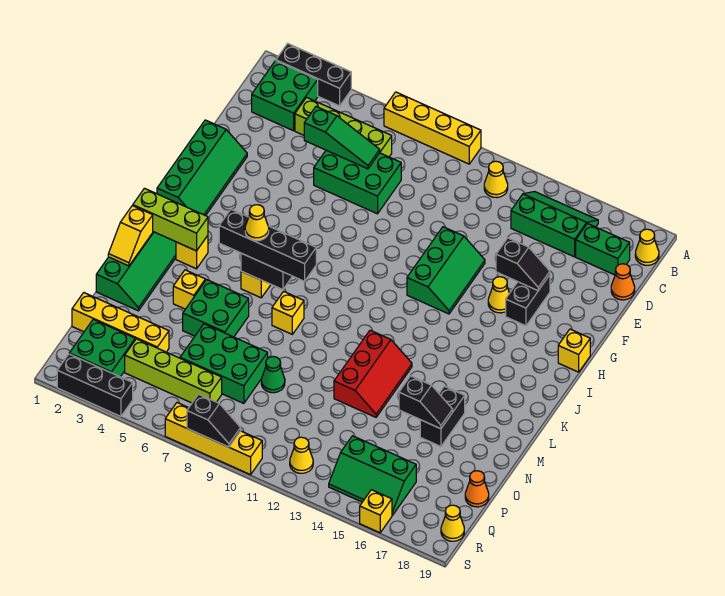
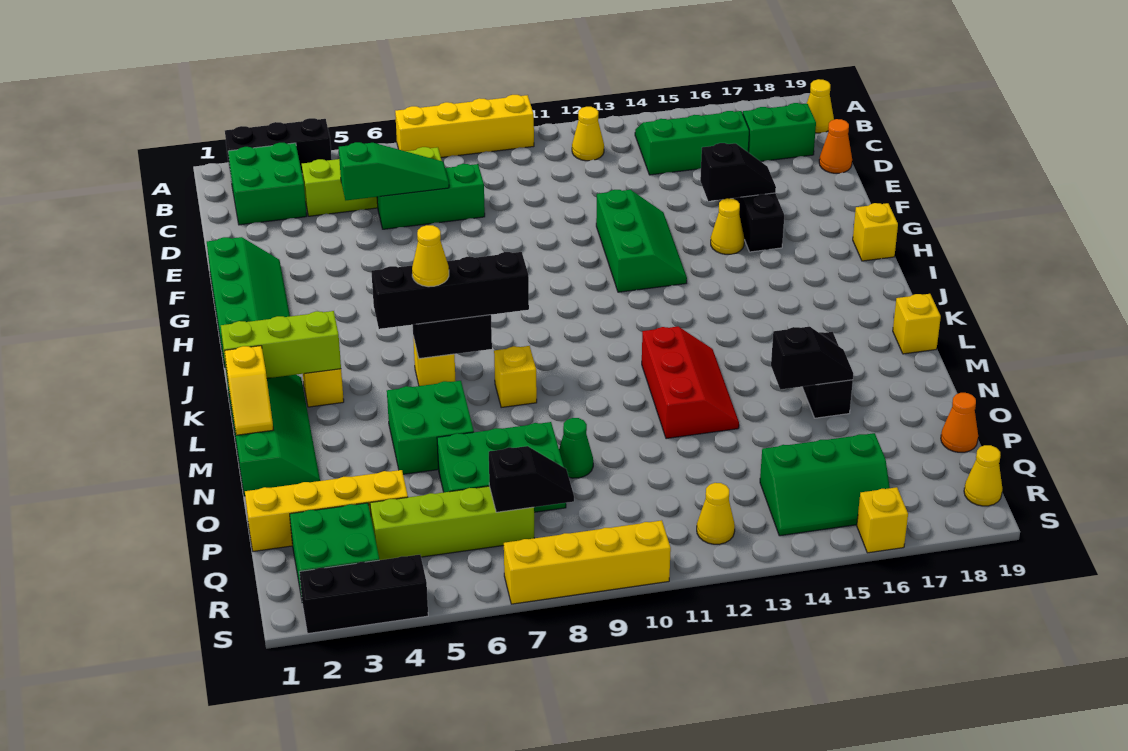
green 2x3 brick [314,150,401,214] -> green 1x3 brick [377,164,485,229]
yellow 1x1 brick [173,270,205,309] -> yellow 1x1 brick moved to [893,294,941,354]
black 1x2 slope [187,394,241,447] -> black 1x2 slope moved to [489,446,574,512]

